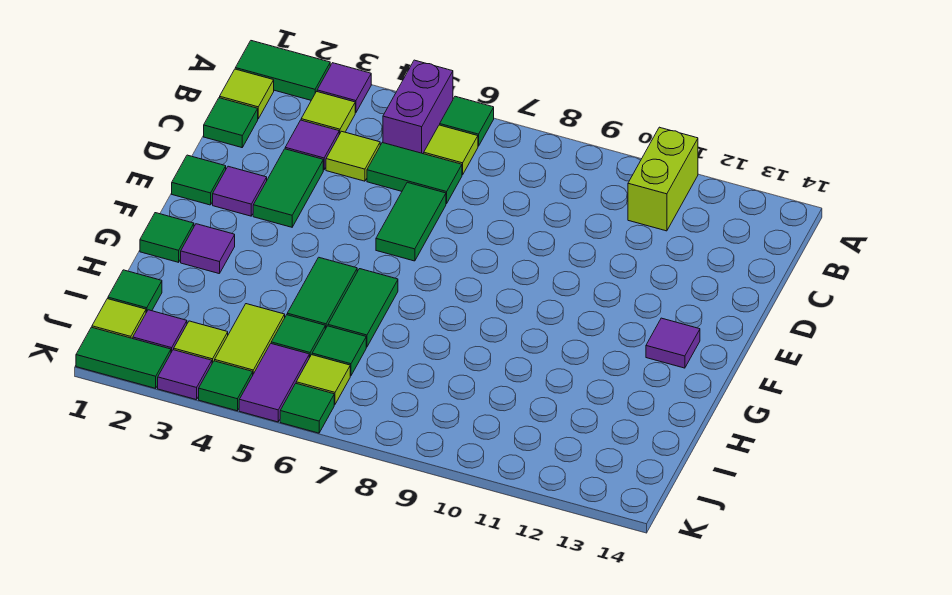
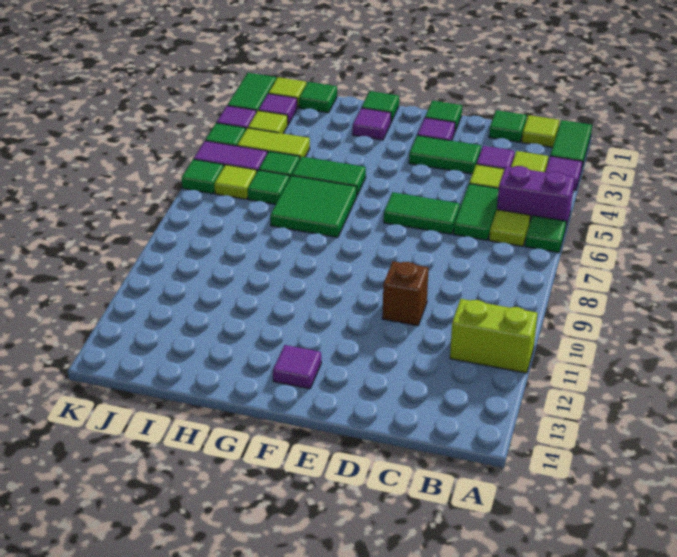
none -> brown 1x1 brick [383,261,429,326]
green 1x2 tile [328,269,398,347] -> green 2x2 tile [270,176,357,237]

